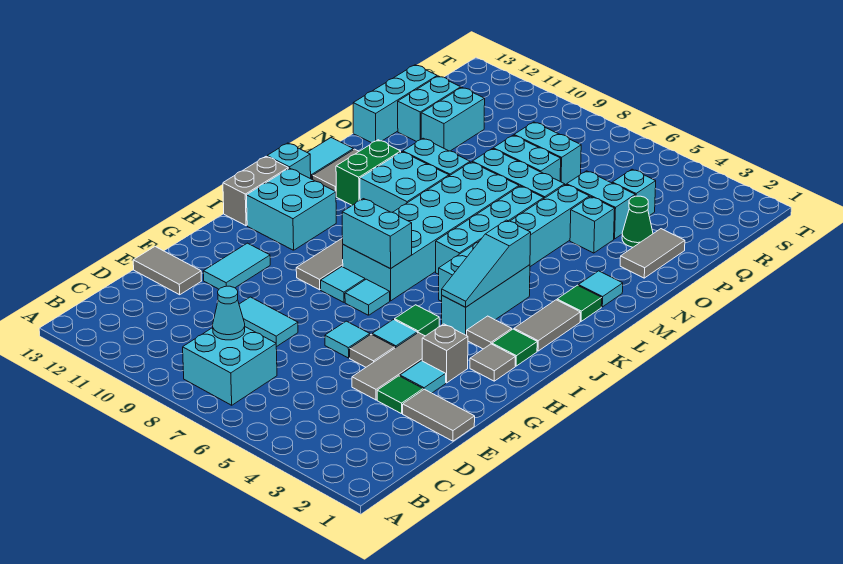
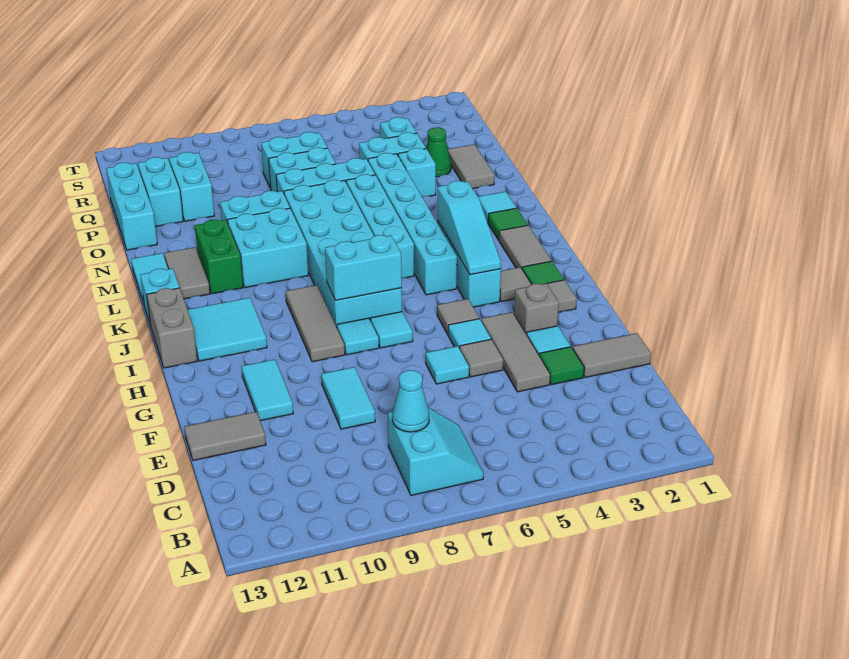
cyan 2x2 brick [183,327,277,405] -> cyan 2x2 slope [388,408,484,496]
cyan 1x2 tile [239,297,298,347] -> cyan 1x2 tile turned to [321,367,375,429]
green 1x1 tile [395,305,439,336] -> grey 1x1 tile [437,299,479,334]
cyan 2x2 brick [247,168,336,250] -> cyan 2x2 tile [187,298,267,361]

